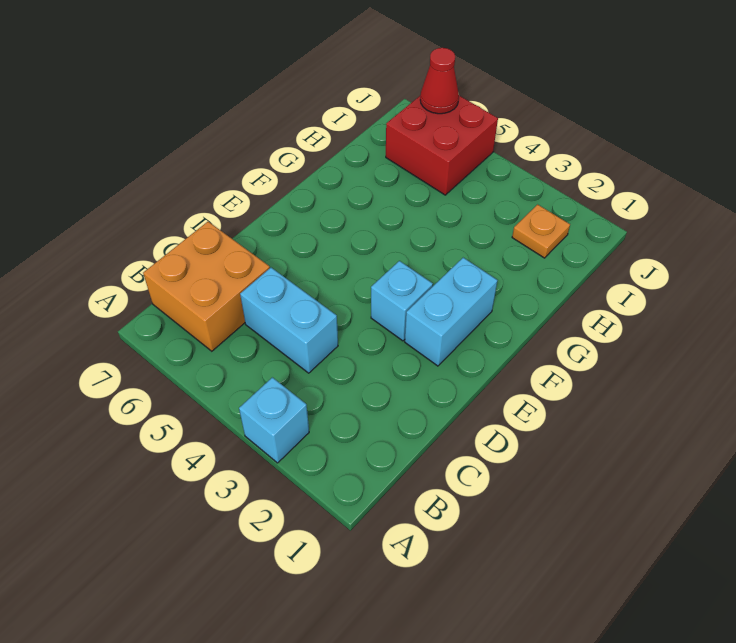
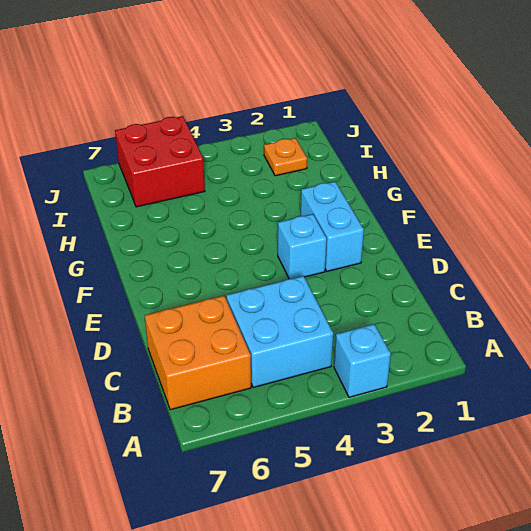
cyan 1x2 brick [240,268,338,373] -> cyan 2x2 brick [226,276,333,387]
red 1x1 cone [420,48,459,114] -> none

